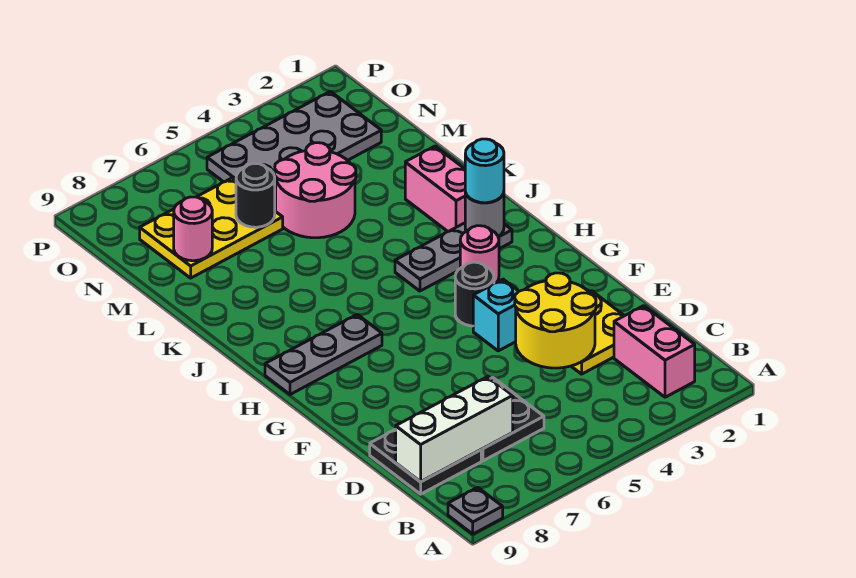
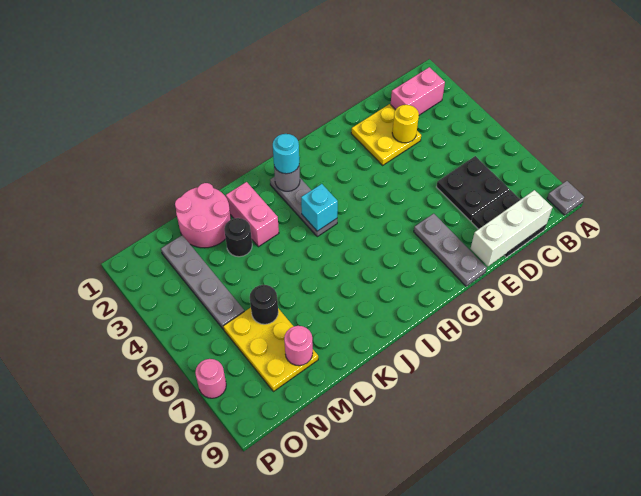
white 1x3 brick [396,377,513,482] -> white 1x3 brick turned to [470,190,552,266]
yellow 2x2 round brick [515,273,596,368] -> yellow 1x1 round brick [392,105,419,143]
cyan 1x1 brick [473,279,519,351] -> cyan 1x1 brick moved to [301,184,338,231]
black 1x1 round brick [455,262,494,326] -> black 1x1 round brick moved to [224,218,252,257]
pink 1x1 round brick [460,226,499,283] -> pink 1x1 round brick moved to [195,359,226,398]
grey 1x3 plate [265,315,382,394] -> grey 1x3 plate moved to [414,213,487,286]
pink 1x2 brick [405,146,465,232] -> pink 1x2 brick turned to [226,182,279,247]
pink 2x2 round brick [275,143,356,238] -> pink 2x2 round brick moved to [175,183,231,248]
grey 2x4 plate [207,91,381,199] -> grey 1x4 plate [161,235,245,329]

